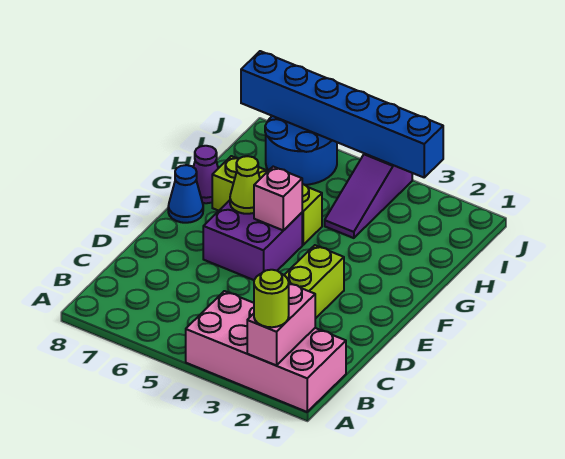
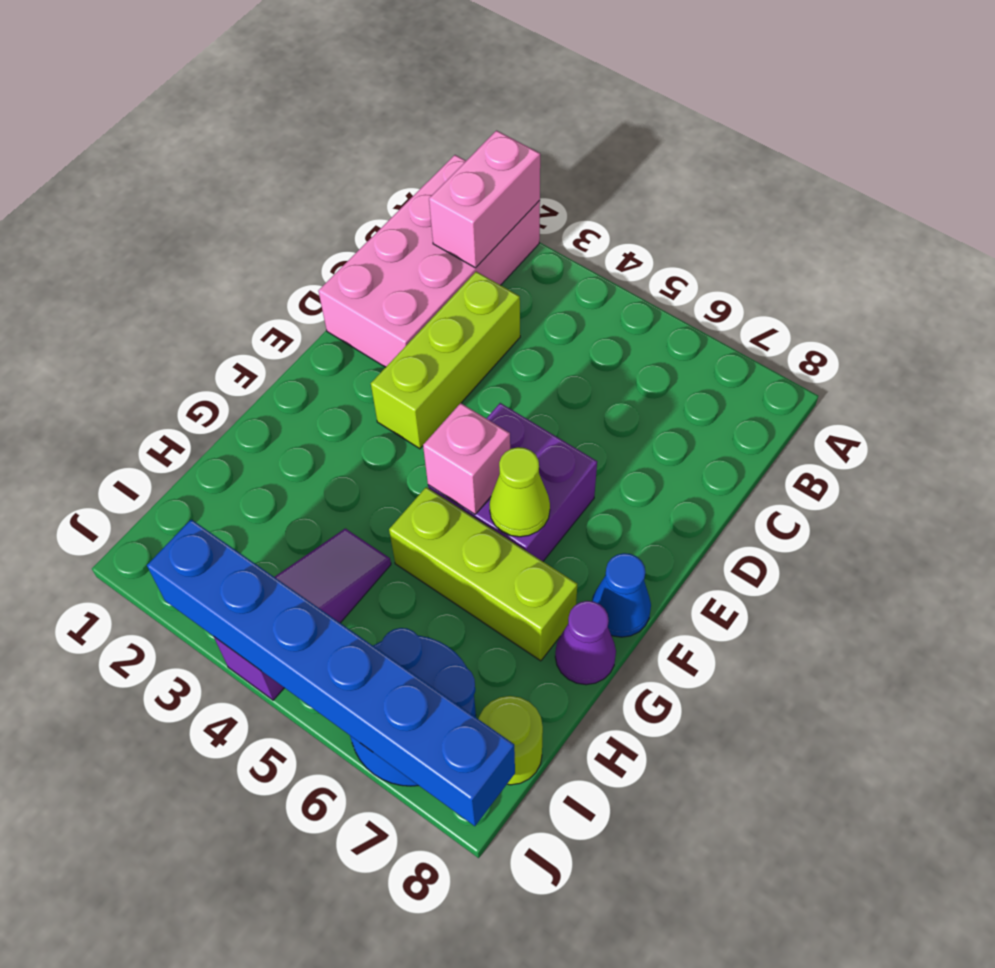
pink 2x4 brick [186,291,346,412] -> pink 2x4 brick turned to [318,155,540,367]
lime 1x1 round brick [254,270,289,327] -> lime 1x1 round brick moved to [479,696,543,785]

